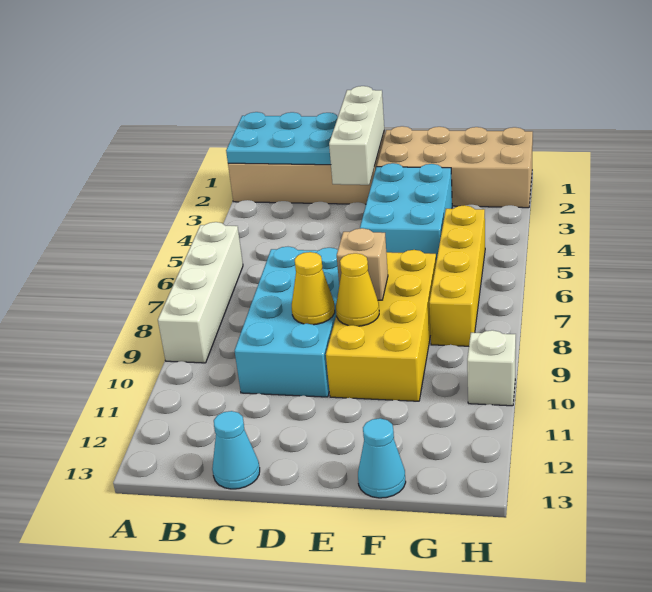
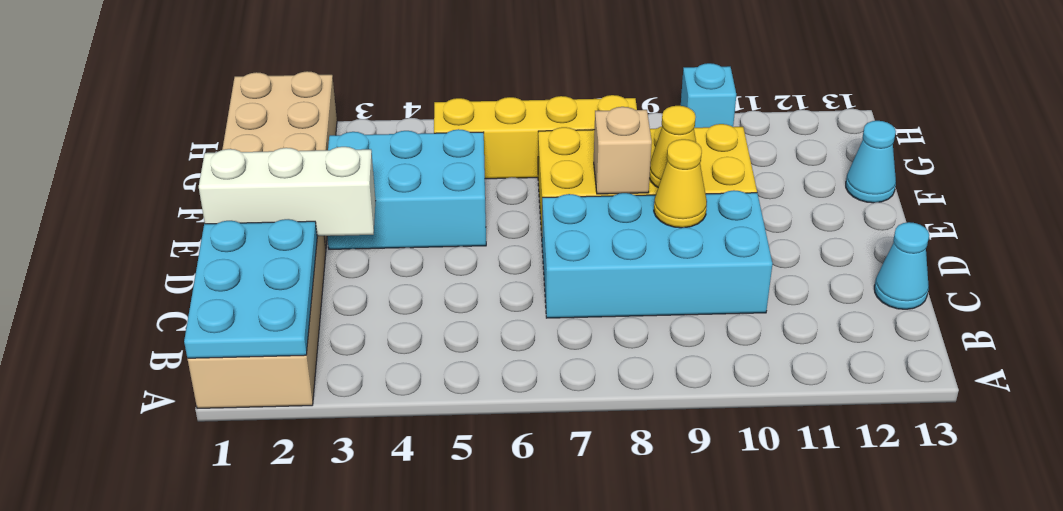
white 1x4 brick [158,222,243,363] -> none
white 1x1 brick [467,330,516,406] -> cyan 1x1 brick [681,63,736,128]

